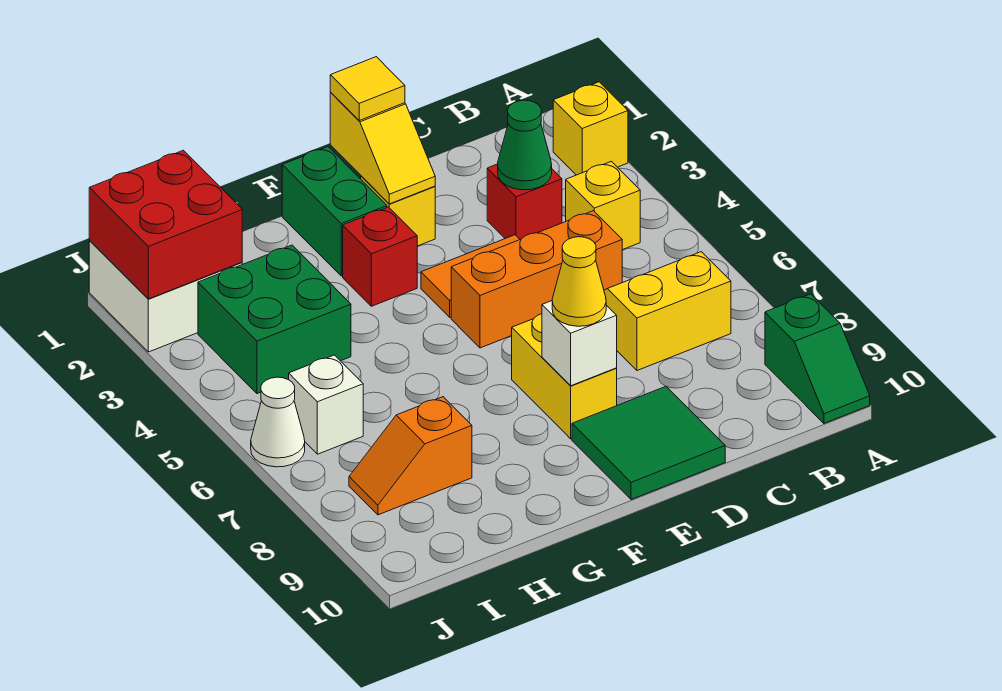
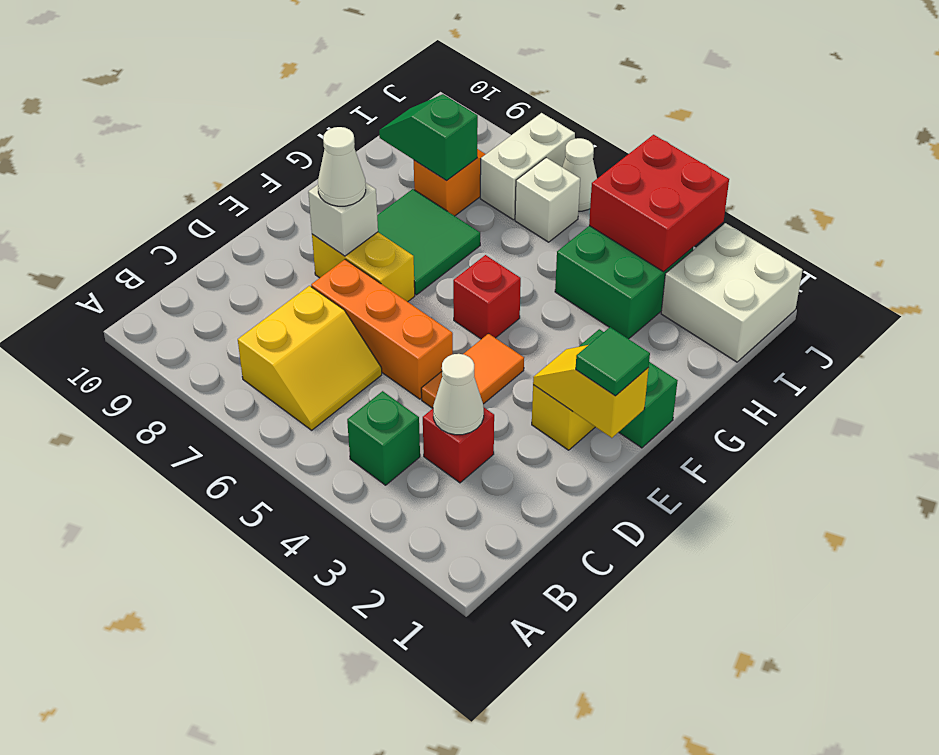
yellow 1x1 brick [553,82,628,175] -> none
green 1x2 slope [765,294,870,423] -> green 1x2 slope moved to [379,94,478,180]
yellow 1x1 brick [566,161,640,250] -> green 1x1 brick [347,391,420,485]
green 1x1 cone [498,100,552,190] -> white 1x1 cone [433,354,484,435]
orange 1x3 brick [451,211,622,348] -> orange 1x3 brick turned to [311,259,453,399]
green 2x2 tile [572,387,725,499] -> green 2x2 tile moved to [377,189,480,295]
yellow 1x1 tile [330,57,405,120] -> green 1x1 tile [576,327,650,396]
yellow 1x1 cone [552,237,606,326] -> white 1x1 cone [318,127,366,206]
red 1x1 brick [343,207,417,306] -> red 1x1 brick moved to [453,255,521,339]
red 2x2 brick [89,150,242,299] -> red 2x2 brick moved to [589,135,729,272]
none -> white 1x2 brick [480,113,575,220]

